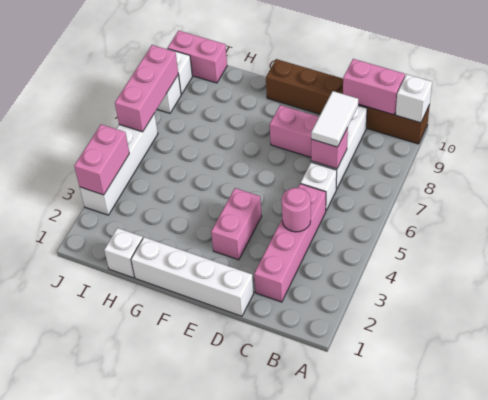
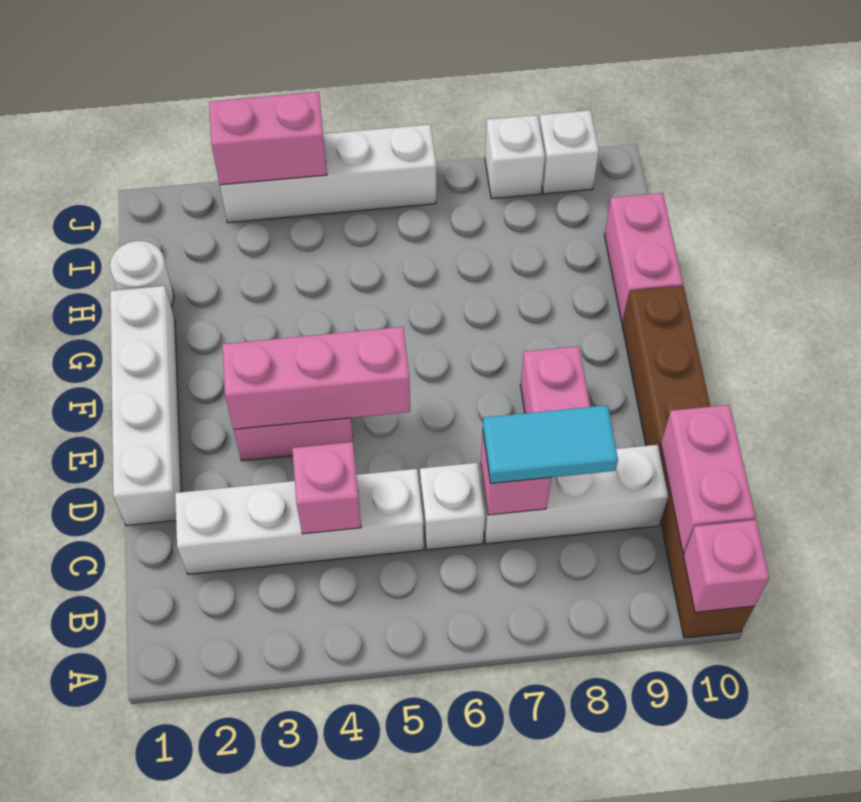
white 1x1 brick [396,74,432,123] -> pink 1x1 brick [684,520,769,612]
pink 1x4 brick [254,183,326,302] -> white 1x4 brick [175,469,424,574]
pink 1x1 round brick [282,188,311,232] -> pink 1x1 brick [292,442,361,534]
white 1x2 tile [311,91,358,147] -> cyan 1x2 tile [483,405,618,483]
white 1x1 brick [104,228,143,278] -> white 1x1 round brick [110,241,174,306]
pink 1x2 brick [168,31,227,83] -> pink 1x2 brick moved to [604,193,683,324]
pink 1x3 brick [115,45,178,132] -> pink 1x3 brick moved to [222,327,410,429]

